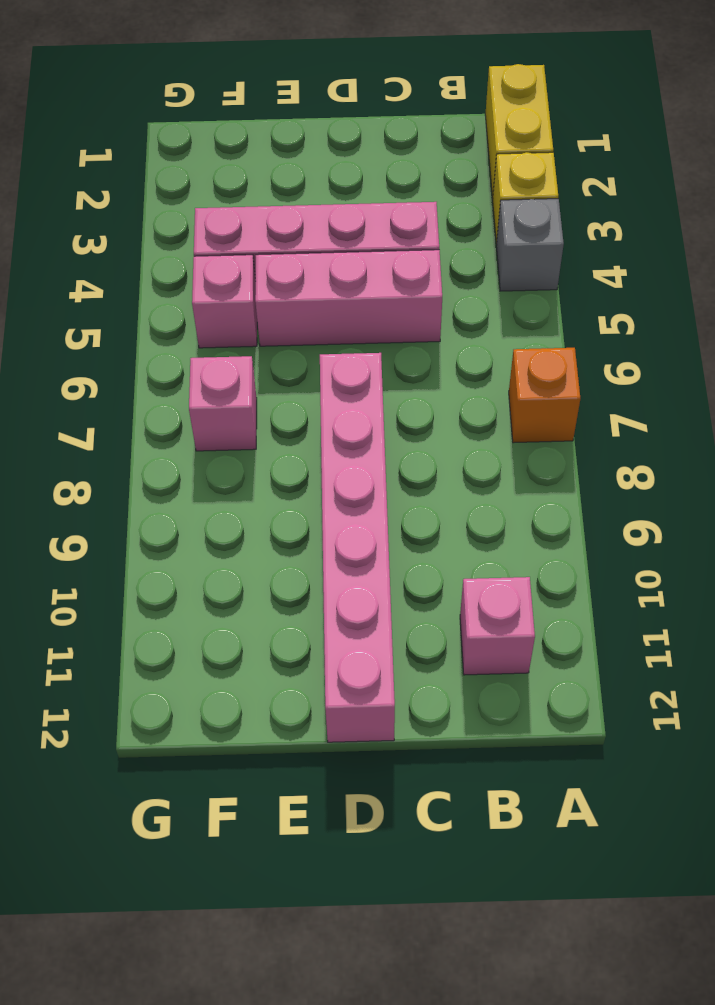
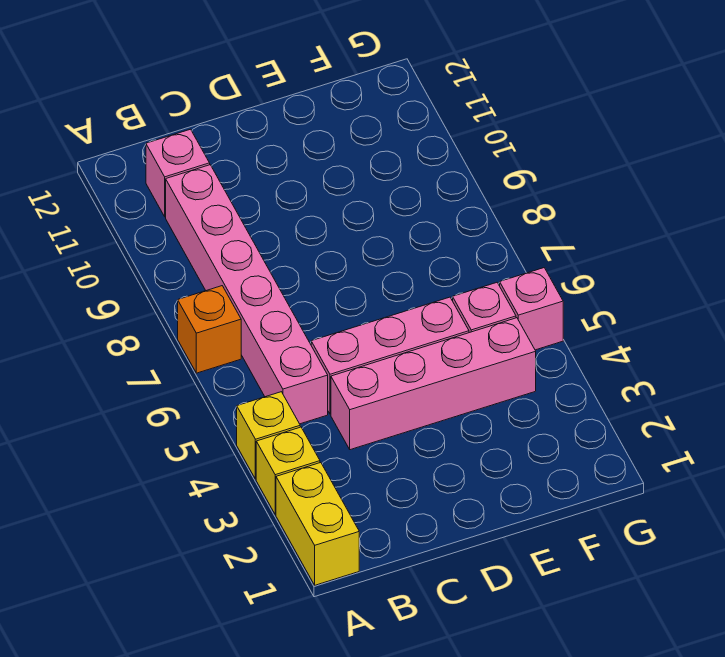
grey 1x1 brick [496,199,564,291] -> yellow 1x1 brick [237,392,300,479]
pink 1x6 brick [320,353,395,742] -> pink 1x6 brick moved to [166,165,328,424]
pink 1x1 brick [189,356,257,451] -> pink 1x1 brick moved to [500,268,563,350]

